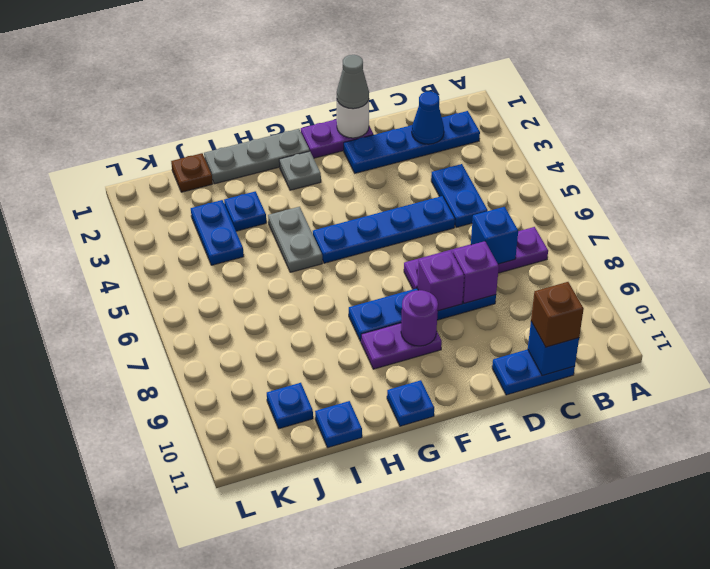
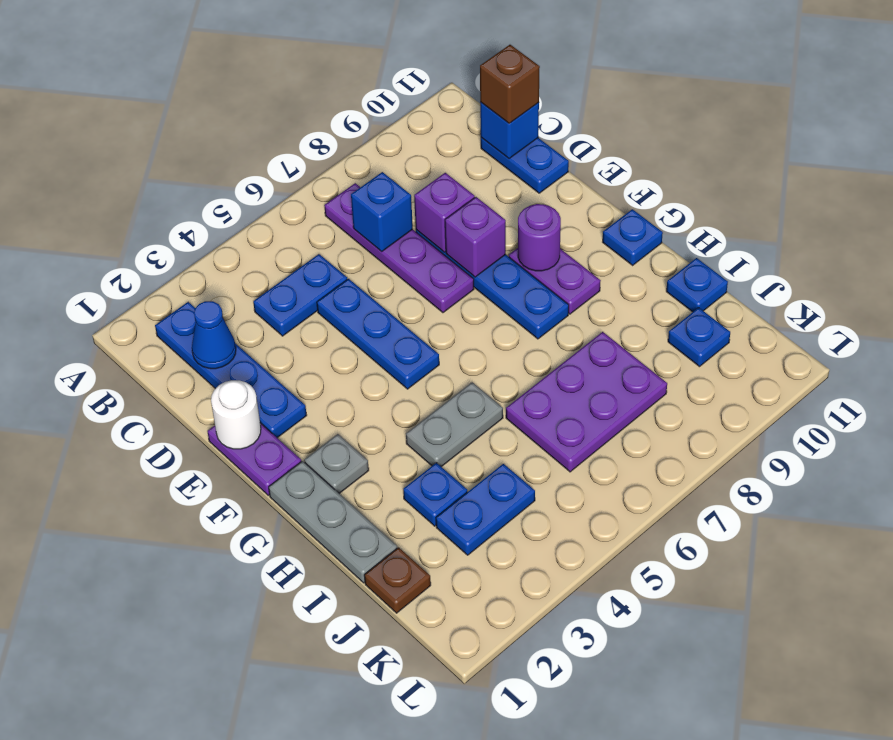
blue 1x4 plate [313,196,455,263] -> blue 1x3 plate [317,279,439,389]
grey 1x1 cone [337,55,369,109] -> none
none -> purple 2x3 plate [506,332,667,472]

